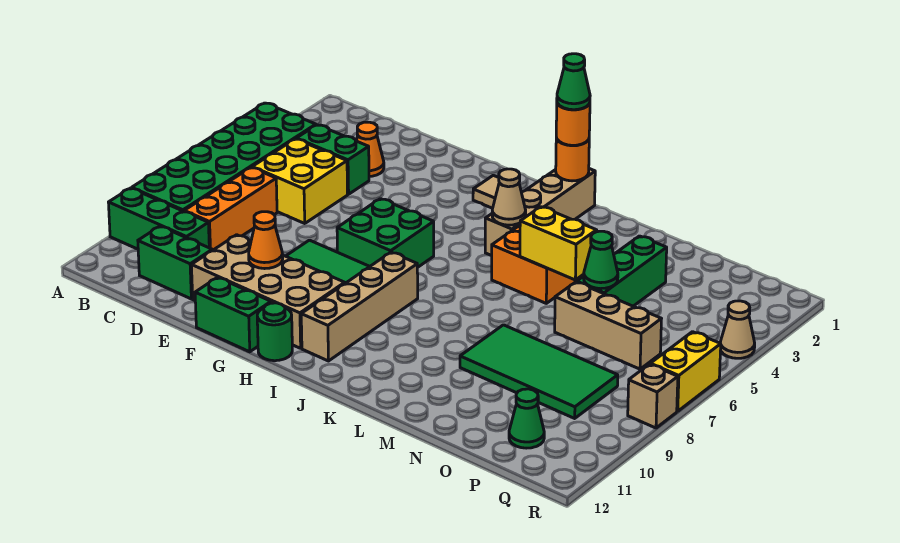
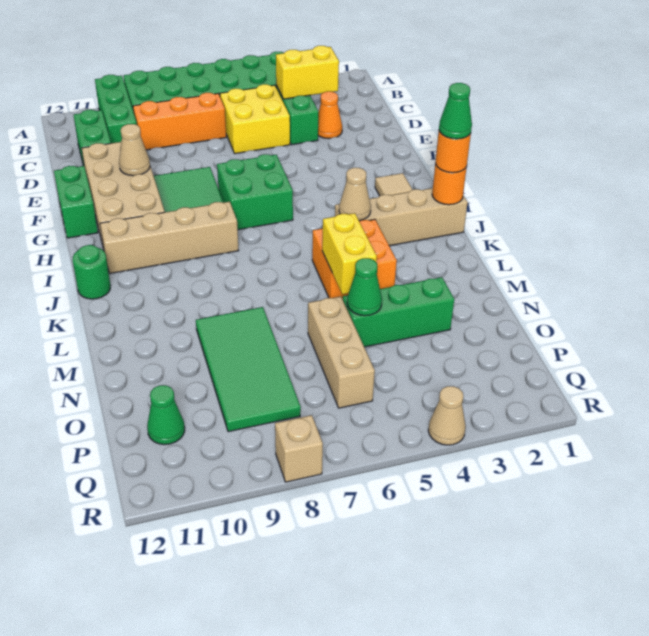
orange 1x1 cone [249,212,283,269] -> tan 1x1 cone [119,124,150,176]
green 1x1 round brick [257,303,292,361] -> green 1x1 round brick moved to [73,245,110,299]
yellow 1x2 brick [650,332,721,411] -> yellow 1x2 brick moved to [276,46,339,99]

